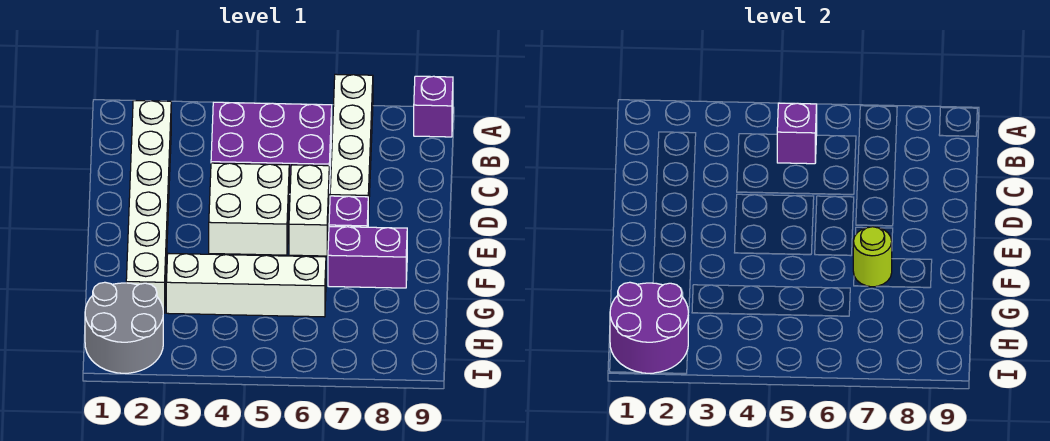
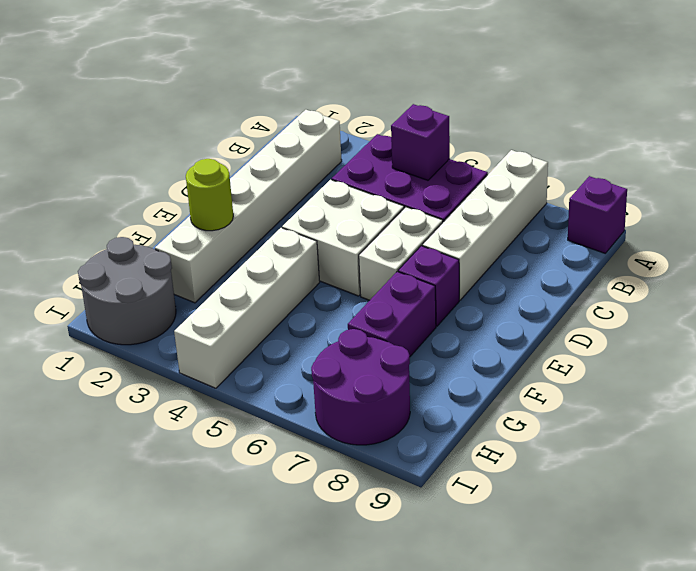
purple 1x2 brick [328,227,407,288] -> purple 1x2 brick turned to [348,272,436,356]
lime 1x1 round brick [853,227,892,287] -> lime 1x1 round brick moved to [186,159,233,231]
white 1x4 brick [166,253,326,317] -> white 1x4 brick turned to [174,228,320,388]
purple 2x2 round brick [610,282,688,373] -> purple 2x2 round brick moved to [311,329,410,445]

